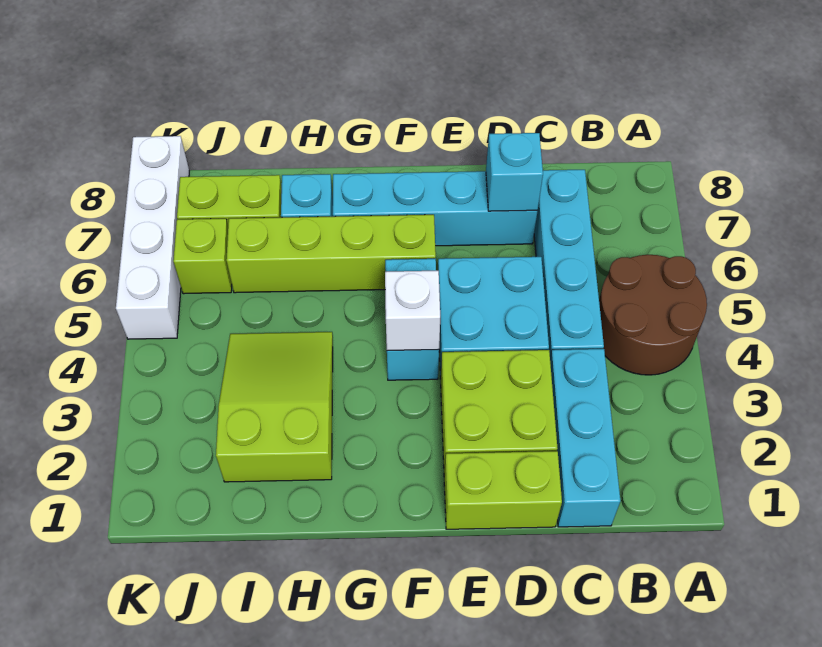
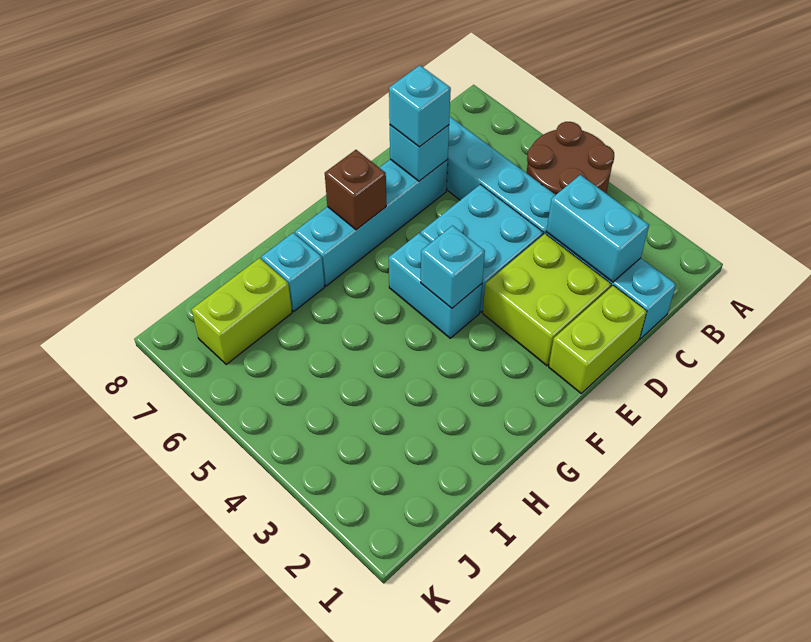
none -> cyan 1x2 brick [547,175,649,282]
none -> cyan 1x1 brick [389,65,451,147]
white 1x1 brick [385,271,440,351] -> cyan 1x1 brick [421,226,485,308]
lime 1x4 brick [226,215,436,293] -> none
none -> brown 1x1 brick [325,150,386,230]
lime 2x3 slope [216,332,333,482] -> none
lime 1x1 brick [173,219,232,294] -> none
white 1x4 brick [116,136,189,339] -> none

